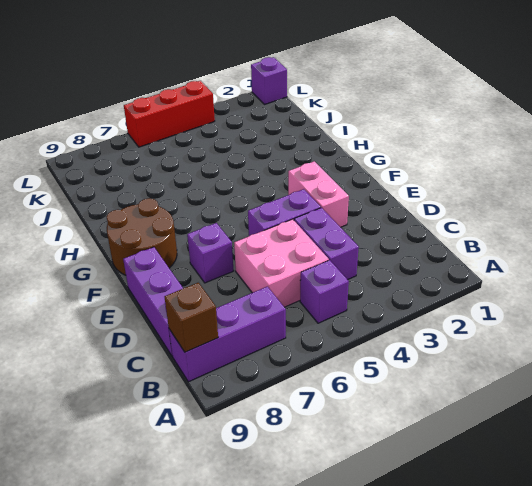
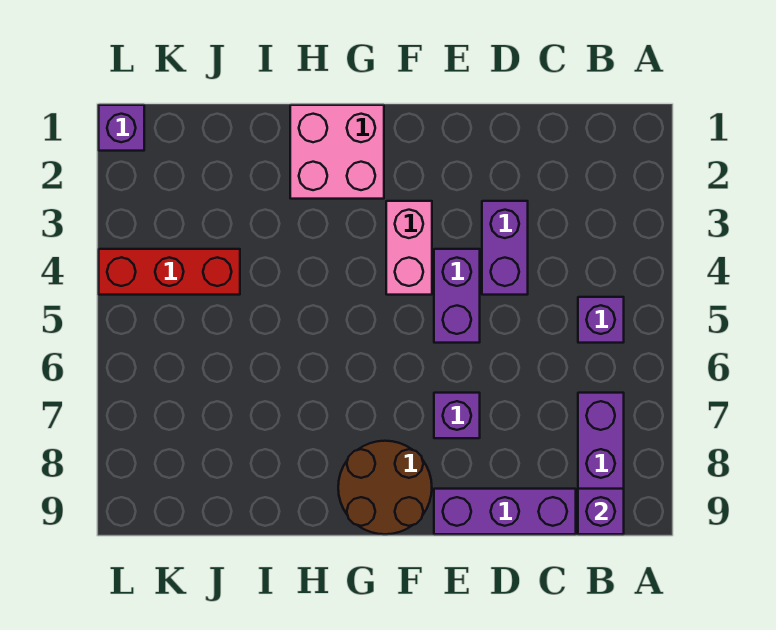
brown 1x1 brick [164,283,218,352] -> purple 1x1 brick [578,489,624,534]
purple 1x2 brick [294,208,359,280] -> purple 1x2 brick turned to [482,201,528,295]
pink 2x2 brick [234,219,329,307] -> pink 2x2 brick moved to [290,105,384,199]
pink 1x2 brick [288,161,349,227] -> pink 1x2 brick turned to [386,201,432,295]
red 1x3 brick [124,81,215,147] -> red 1x3 brick turned to [99,249,240,295]

